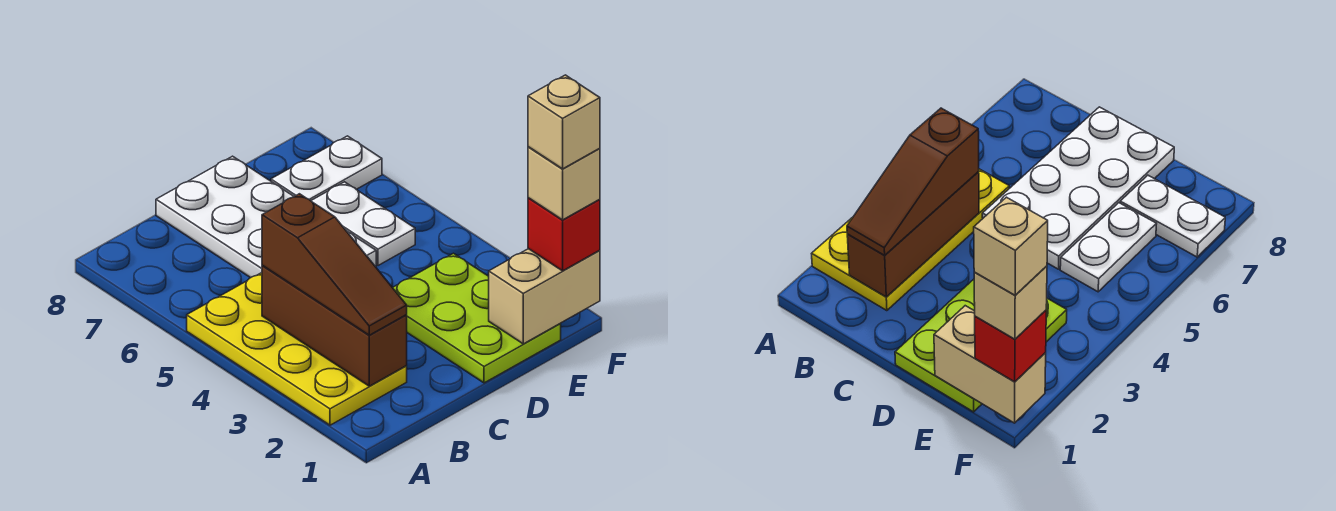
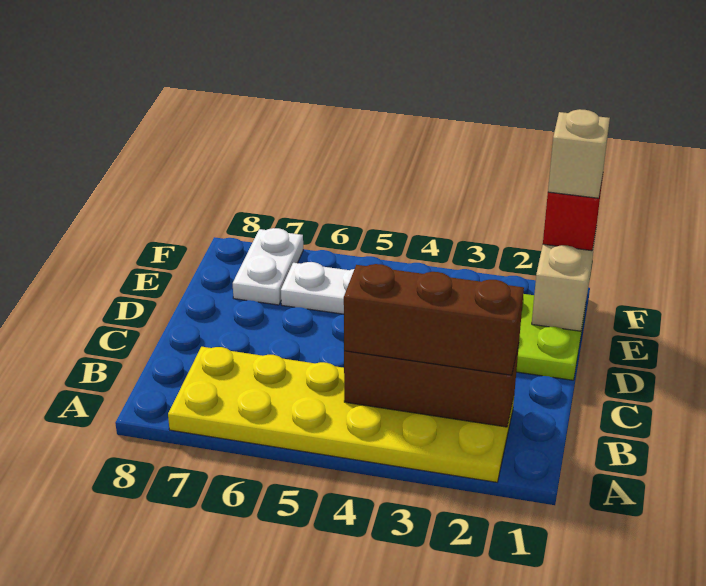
yellow 2x4 plate [187,273,407,425] -> yellow 2x6 plate [168,347,514,482]
brown 1x3 slope [262,194,407,335] -> brown 1x3 brick [344,264,524,375]
white 2x4 plate [156,156,376,278] -> none
tan 1x1 brick [528,75,600,169] -> none

